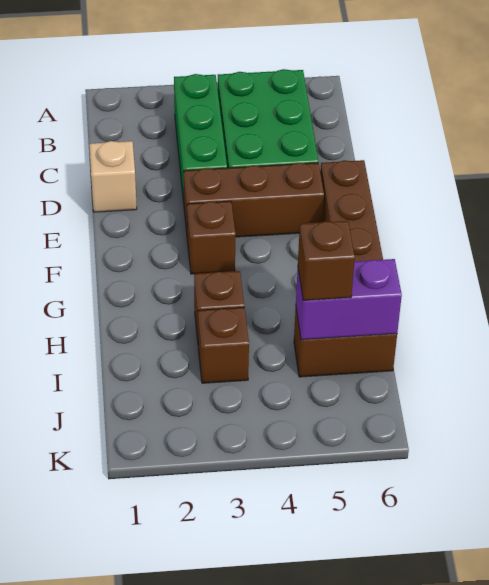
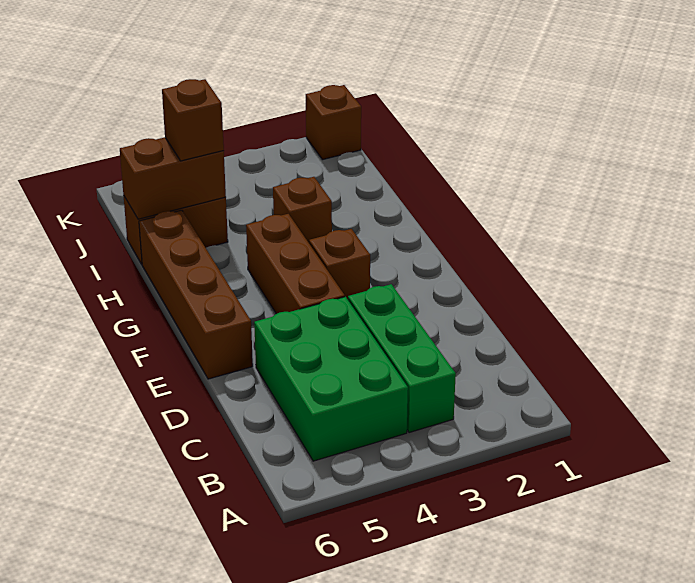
tan 1x1 brick [89,141,137,212] -> none
brown 1x3 brick [184,163,324,237] -> brown 1x3 brick turned to [246,214,345,314]
brown 1x1 brick [198,307,249,383] -> brown 1x1 brick moved to [306,85,361,160]
purple 1x2 brick [296,259,402,340] -> brown 1x2 brick [120,137,226,219]

